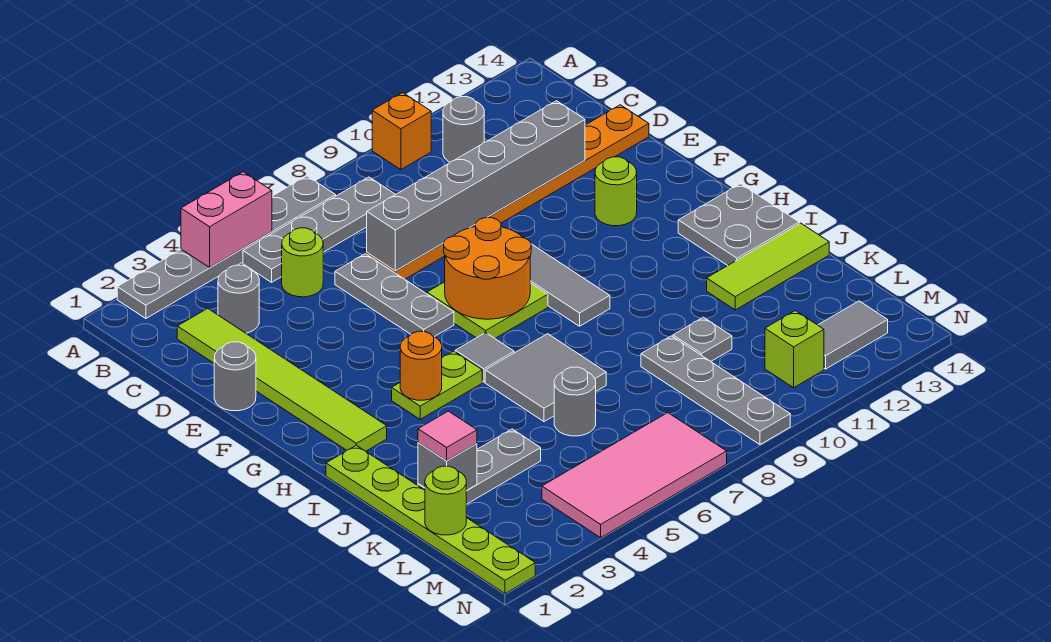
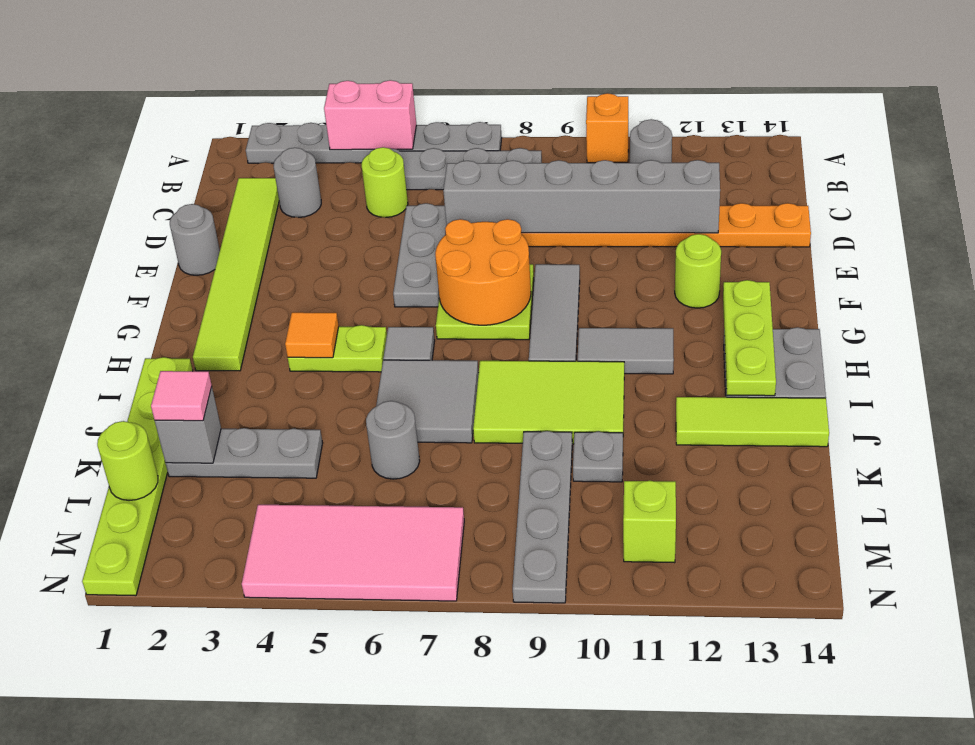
none -> lime 1x3 plate [723,280,776,396]
orange 1x1 round brick [400,331,442,400] -> orange 1x1 tile [285,312,339,358]
none -> lime 2x3 tile [473,361,624,444]
grey 1x2 tile [818,301,888,369] -> grey 1x2 tile moved to [578,328,674,374]

